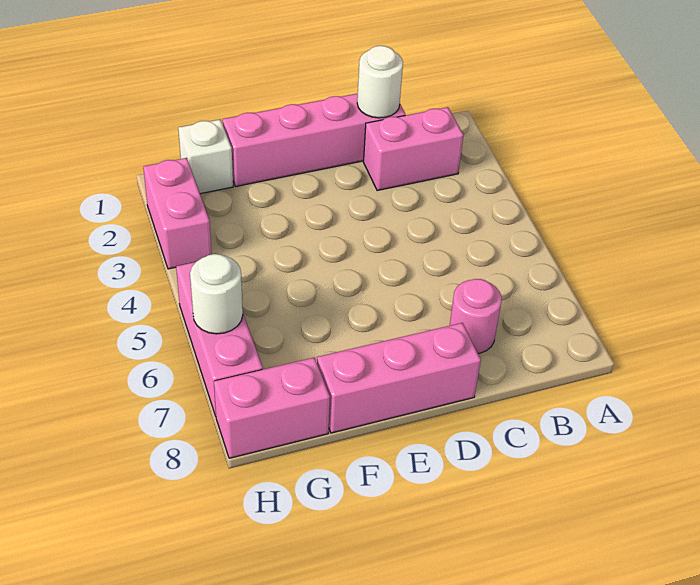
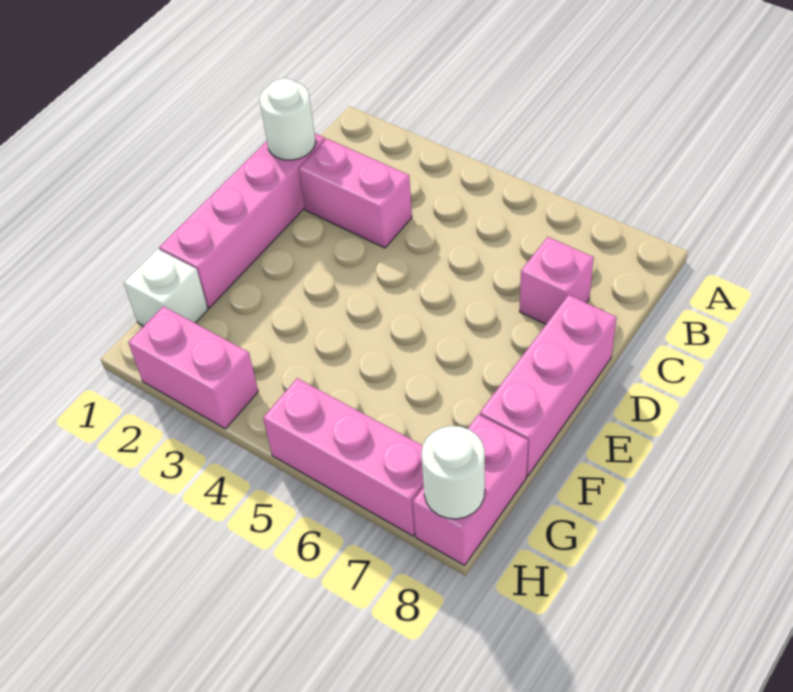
pink 1x2 brick [364,107,463,191] -> pink 1x2 brick turned to [299,139,412,248]
pink 1x1 round brick [450,279,502,353] -> pink 1x1 brick [520,237,594,324]
white 1x1 round brick [190,254,243,334] -> white 1x1 round brick moved to [421,426,485,519]

